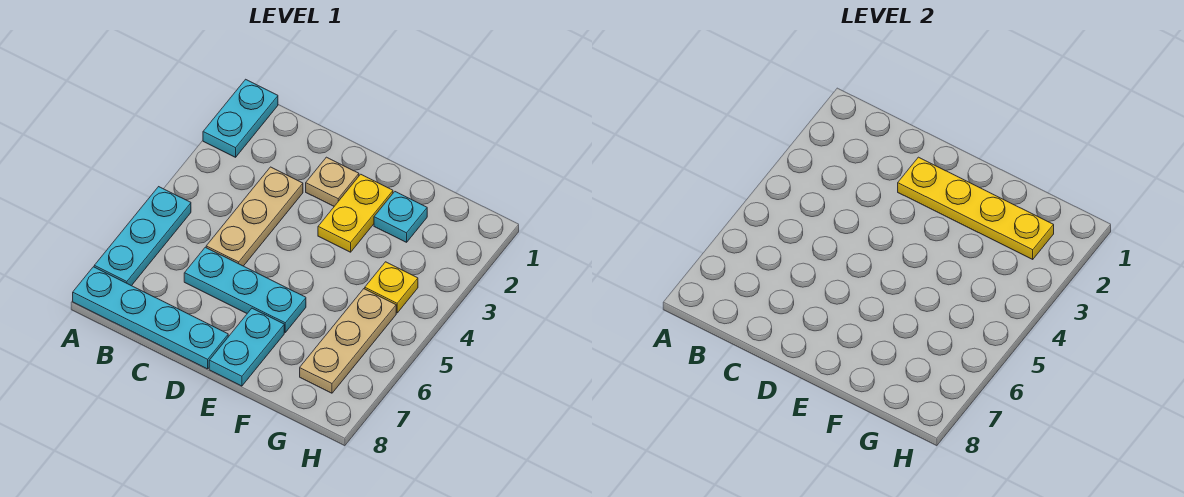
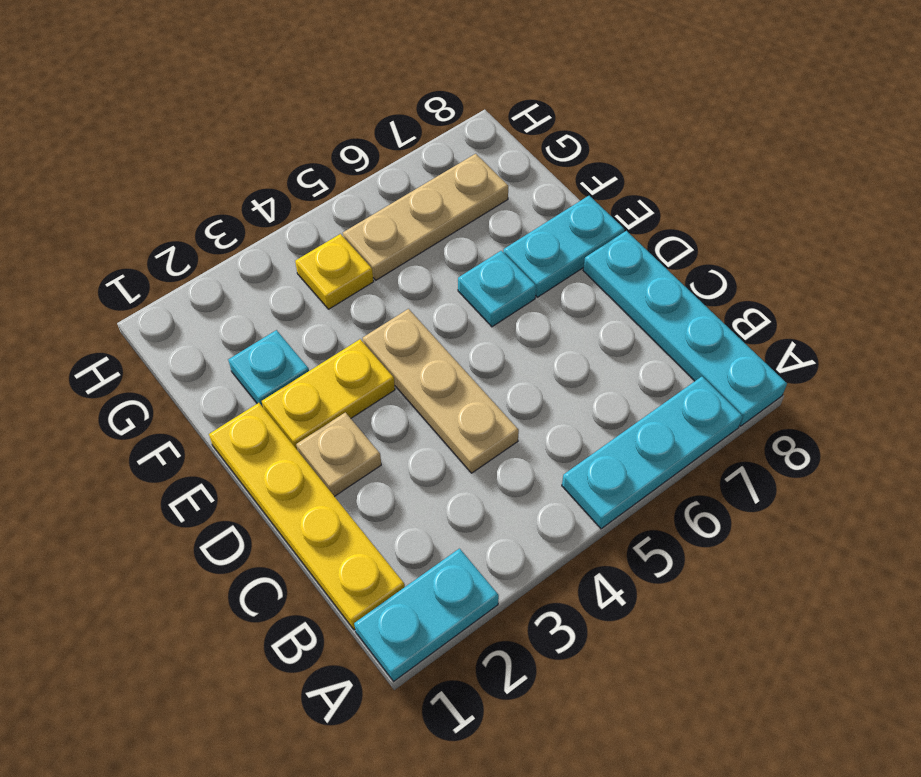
tan 1x3 plate [206,167,303,266] -> tan 1x3 plate turned to [363,309,519,473]
cyan 1x3 plate [184,247,306,332] -> cyan 1x1 plate [458,251,536,327]
yellow 1x4 plate [898,157,1054,259] -> yellow 1x4 plate moved to [209,403,405,630]

